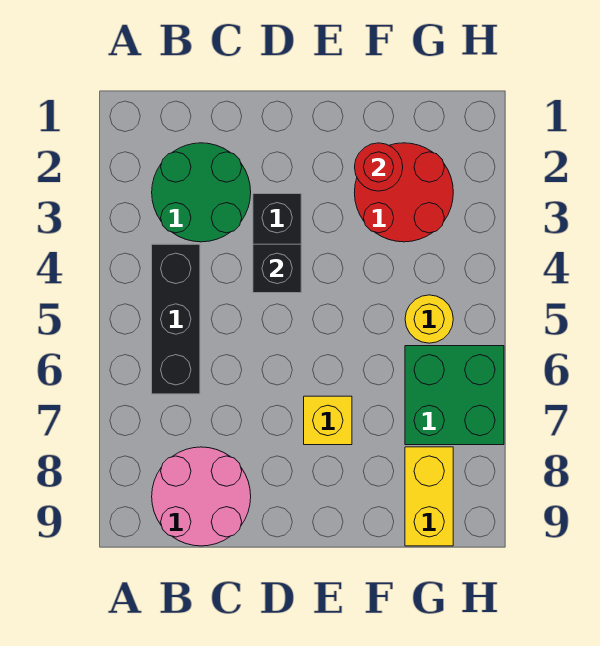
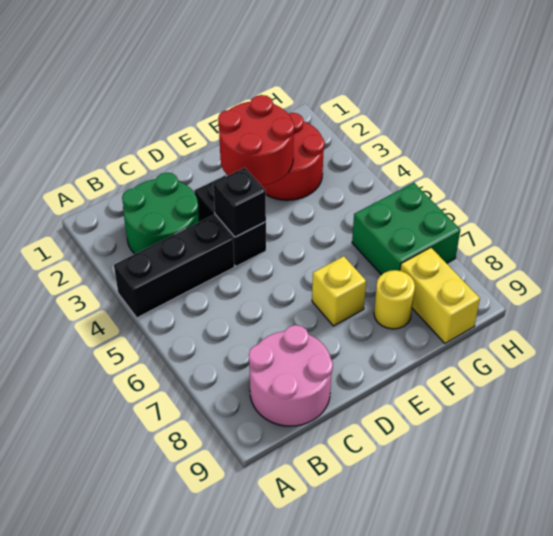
black 1x3 brick [152,244,200,394] -> black 1x3 brick turned to [114,215,234,318]
red 1x1 round brick [355,143,403,191] -> red 2x2 round brick [218,95,294,186]
yellow 1x1 round brick [405,295,453,343] -> yellow 1x1 round brick moved to [374,270,415,329]

